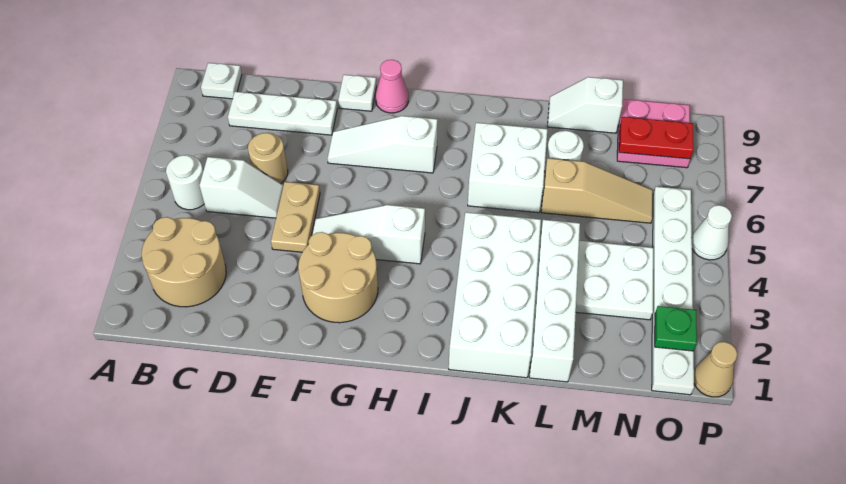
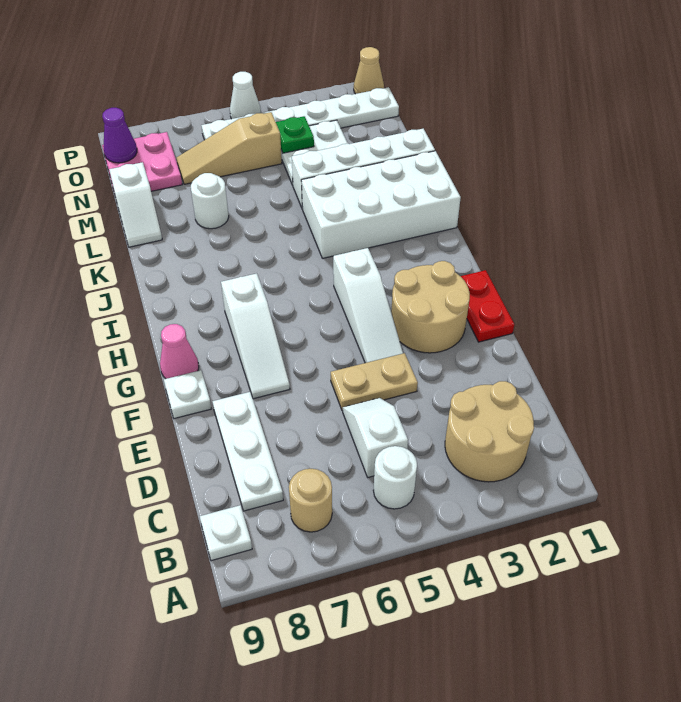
tan 1x1 round brick [248,133,288,184] -> tan 1x1 round brick moved to [289,469,332,532]
white 2x2 brick [468,123,547,213] -> none
tan 1x3 slope [541,158,653,223] -> tan 1x3 slope turned to [177,112,282,184]
red 1x2 plate [619,117,693,159] -> red 1x2 plate moved to [461,270,514,342]
green 1x1 plate [655,306,697,351] -> green 1x1 plate moved to [276,116,314,153]
none -> purple 1x1 cone [102,108,137,163]

